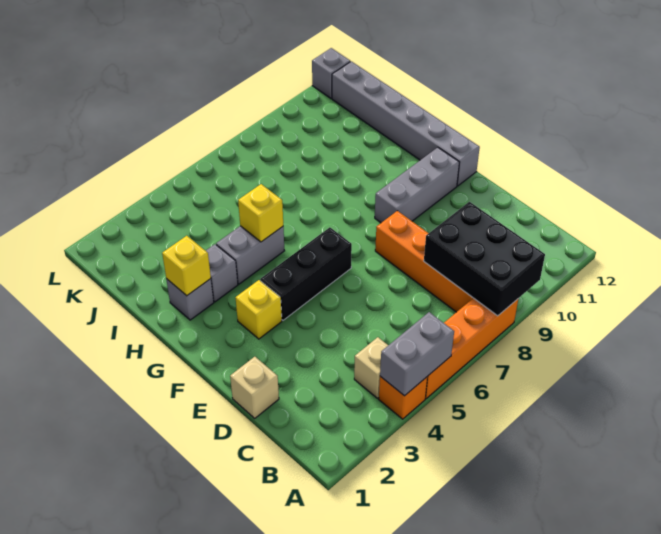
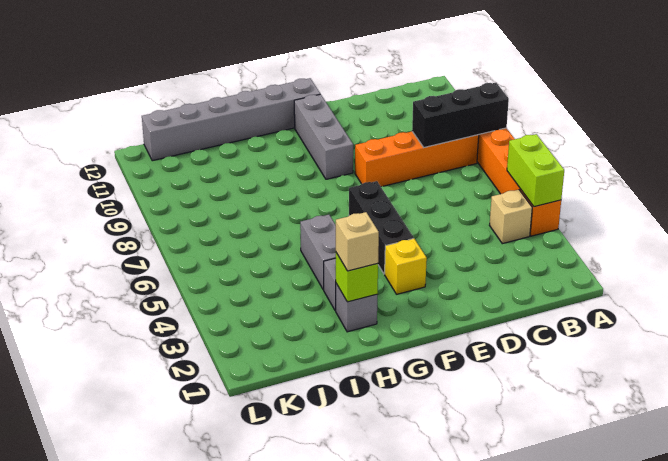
grey 1x2 brick [380,312,454,396] -> lime 1x2 brick [507,134,564,207]
black 2x3 brick [424,202,545,316] -> black 1x3 brick [412,83,509,147]
tan 1x1 brick [230,357,279,418] -> tan 1x1 brick moved to [336,212,379,271]
yellow 1x1 brick [162,236,211,296] -> lime 1x1 brick [336,253,378,302]
yellow 1x1 brick [238,184,283,242] -> none
grey 1x1 brick [312,48,350,98] -> none

